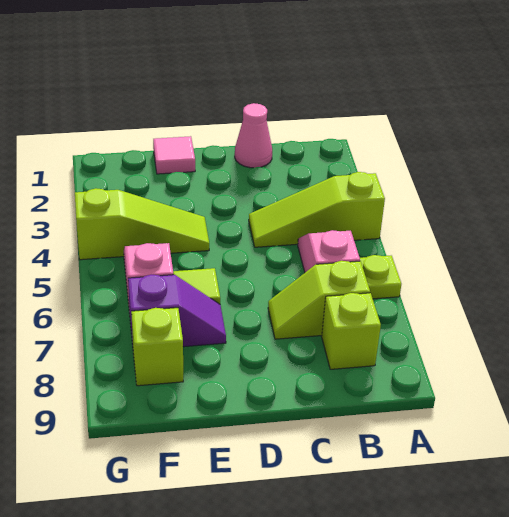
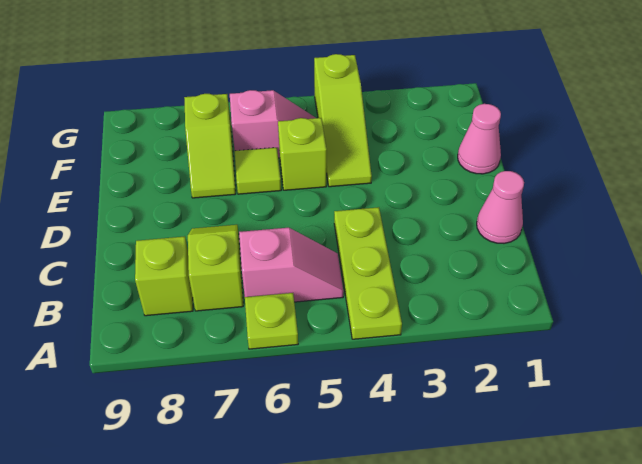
lime 1x3 slope [249,172,385,247] -> lime 1x3 plate [334,207,402,339]
pink 1x1 tile [153,136,195,174] -> pink 1x1 cone [458,104,501,174]
purple 1x2 slope [128,275,226,347] -> lime 1x2 slope [184,94,236,198]
lime 1x1 brick [131,308,183,386] -> lime 1x1 brick moved to [278,118,327,190]

